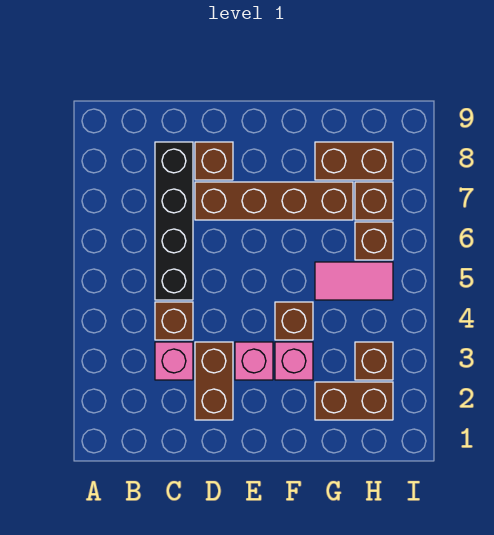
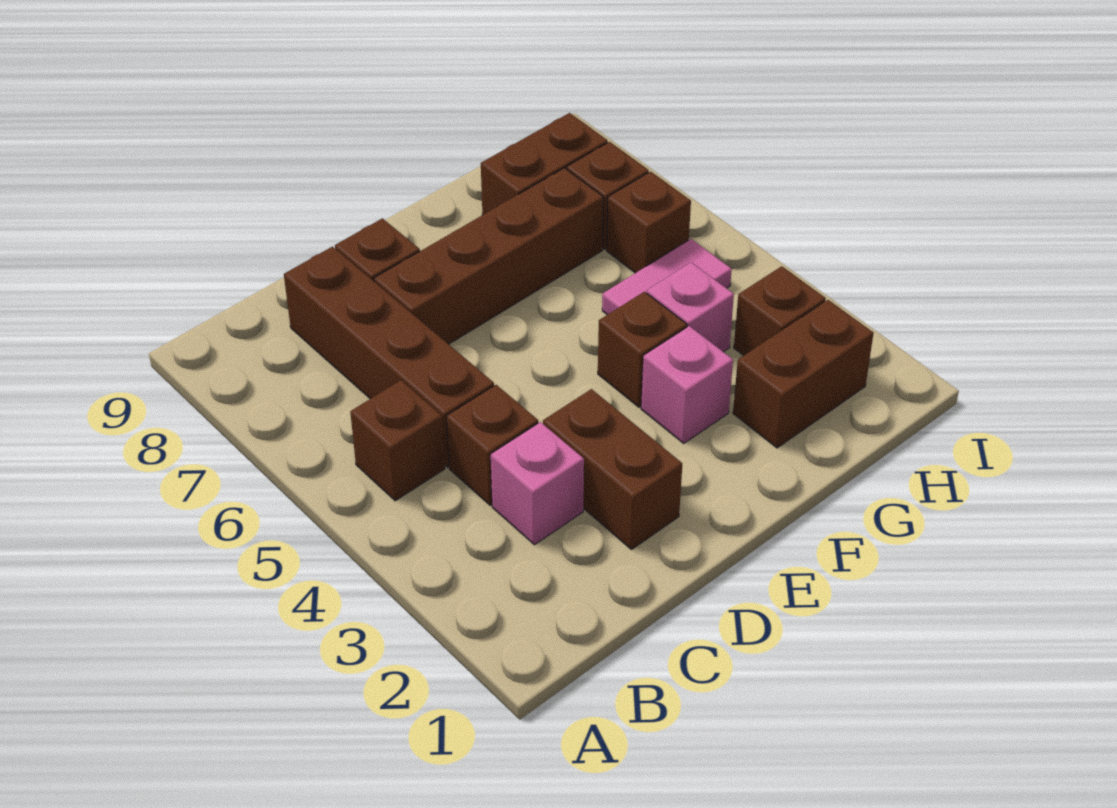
none -> brown 1x1 brick [350,380,445,501]
black 1x4 brick [155,142,193,300] -> brown 1x4 brick [284,247,494,467]
pink 1x1 brick [235,342,273,380] -> pink 1x1 brick moved to [647,262,734,352]

